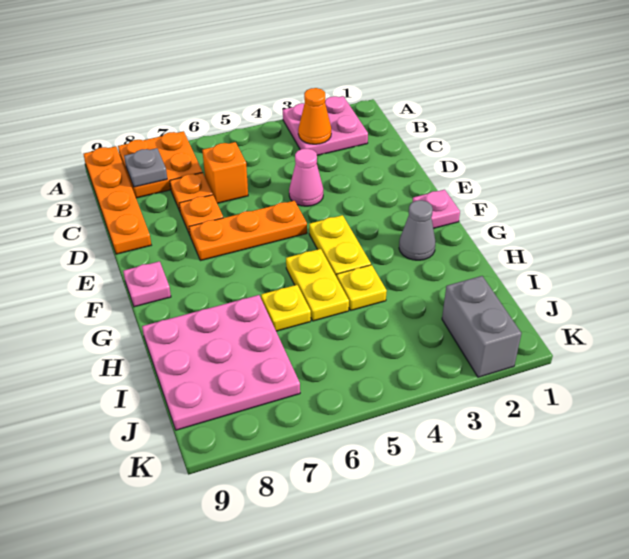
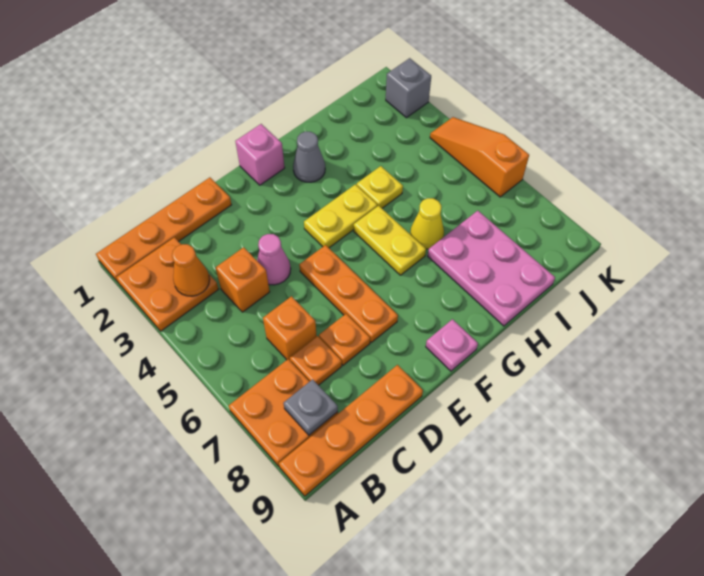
none -> orange 1x4 plate [96,177,232,283]
pink 2x2 plate [283,96,368,155] -> orange 2x2 plate [116,237,218,331]
none -> orange 1x1 brick [215,247,270,312]
pink 1x1 plate [413,190,460,229] -> pink 1x1 brick [235,124,285,185]
yellow 1x2 plate [286,249,349,321] -> yellow 1x2 plate turned to [354,206,426,275]
yellow 1x1 plate [261,285,311,331] -> yellow 1x1 cone [410,198,444,249]
pink 3x3 plate [142,295,300,430] -> pink 2x3 plate [428,211,555,326]
grey 1x2 brick [442,276,522,377] -> grey 1x1 brick [386,58,431,118]
none -> orange 1x3 slope [430,117,529,197]

